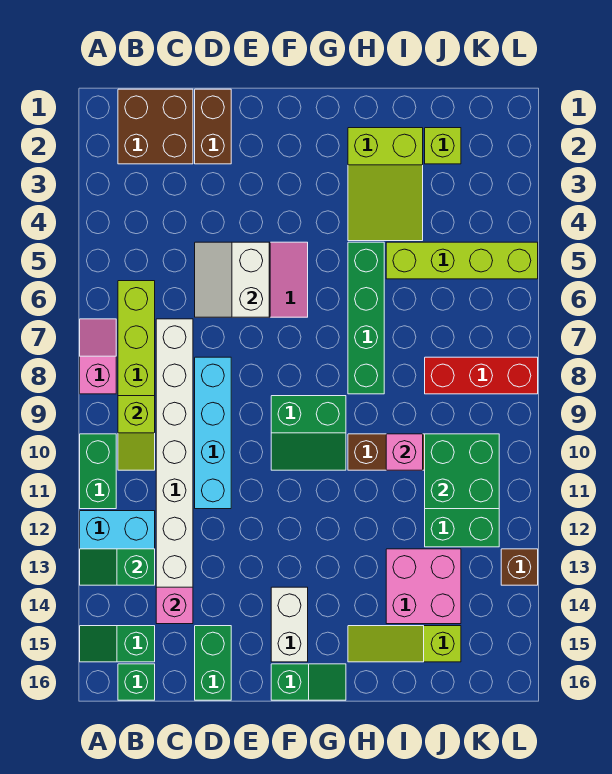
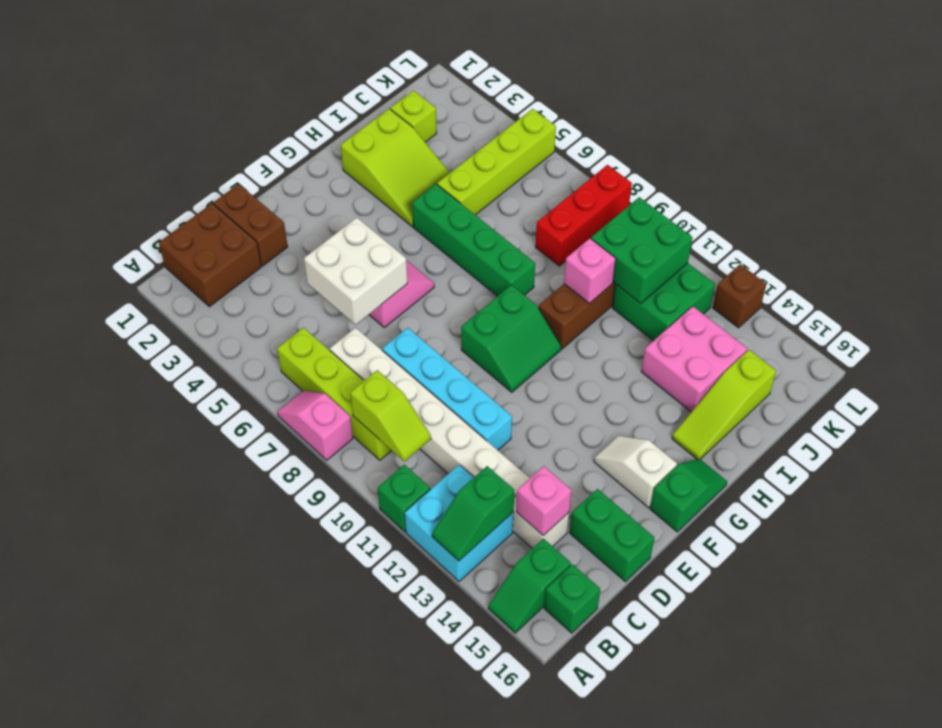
green 1x2 brick [80,434,116,509] -> green 1x1 brick [378,465,430,532]
white 2x2 slope [195,242,269,317] -> white 2x2 brick [304,218,408,325]
white 1x2 brick [271,587,308,662] -> white 1x2 slope [594,436,677,508]

